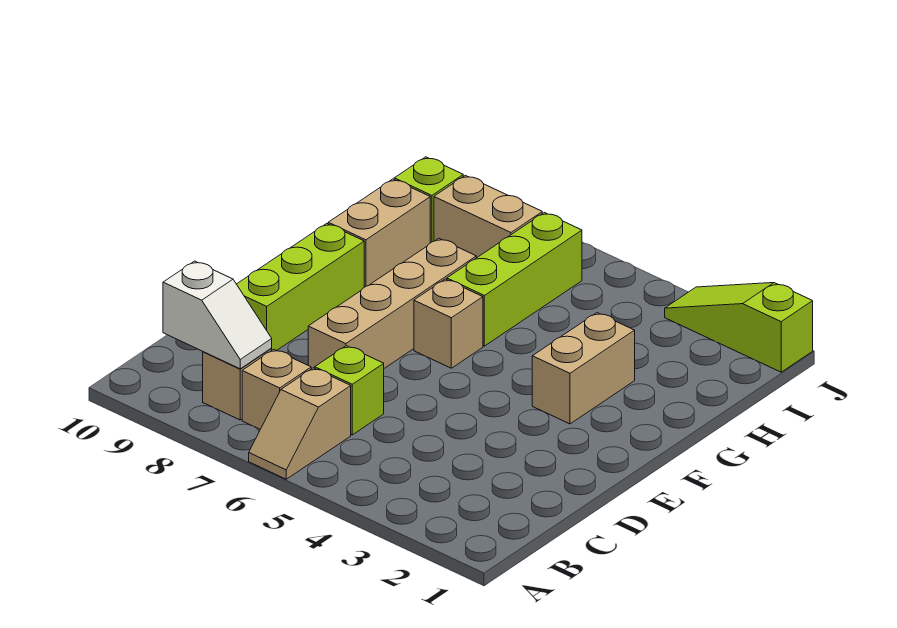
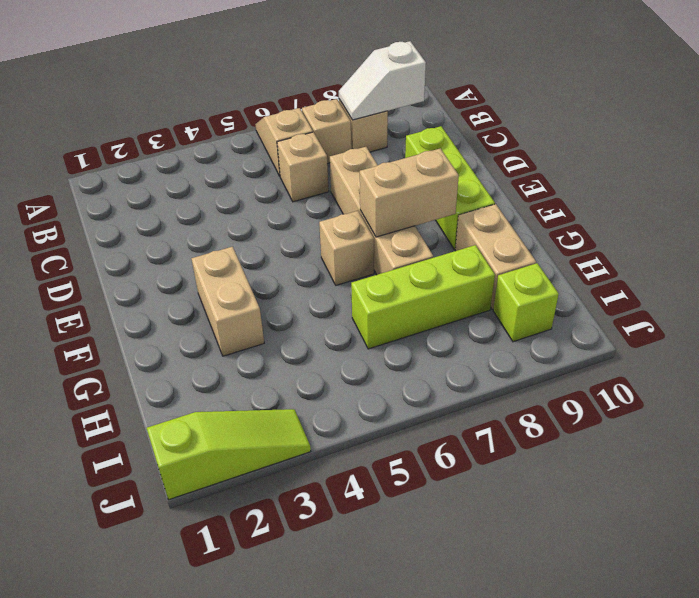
lime 1x1 brick [315,346,384,435] -> tan 1x1 brick [277,132,329,202]
lime 1x3 brick [447,213,582,346] -> lime 1x3 brick turned to [351,245,495,349]
tan 1x2 brick [434,175,542,258] -> tan 1x2 brick moved to [360,148,459,237]

